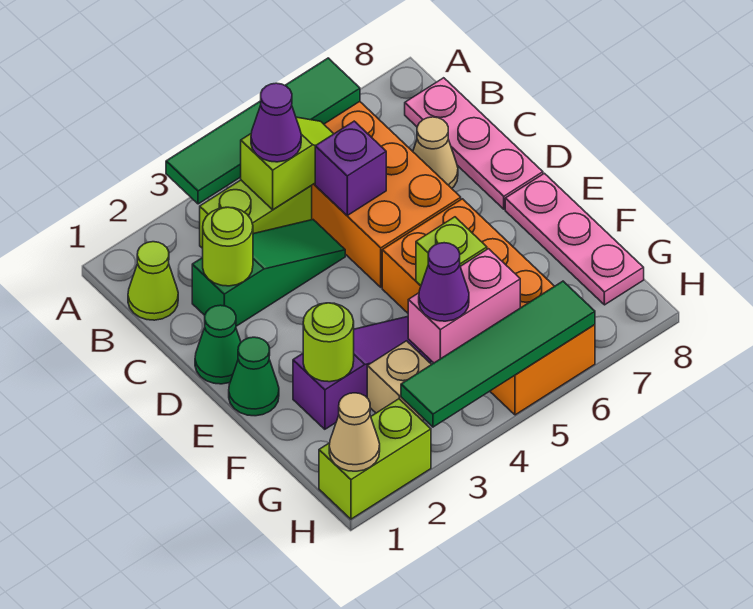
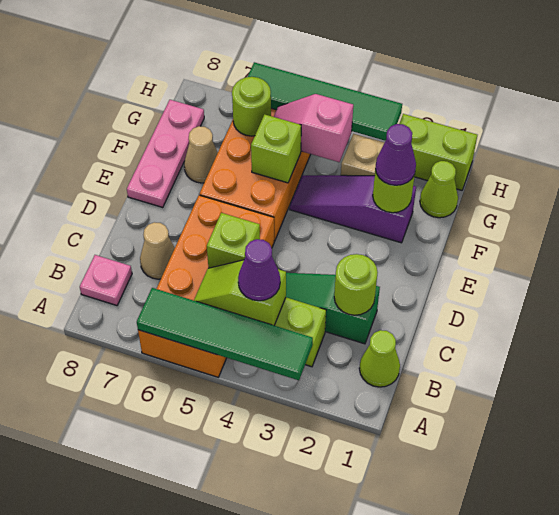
pink 1x3 plate [405,78,543,209] -> pink 1x1 plate [80,255,132,306]
purple 1x1 brick [315,121,386,215] -> lime 1x1 brick [207,213,260,268]
green 1x1 cone [195,305,241,384] -> none
green 1x1 cone [229,337,279,416] -> none
none -> lime 1x1 cone [420,161,458,218]
pink 1x2 brick [408,249,520,363] -> pink 1x2 slope [274,94,353,162]
purple 1x1 cone [419,243,469,321] -> purple 1x1 cone moved to [375,124,416,185]
none -> lime 1x1 round brick [232,77,271,136]
tan 1x1 cone [329,393,380,471] -> tan 1x1 cone moved to [184,126,218,183]

